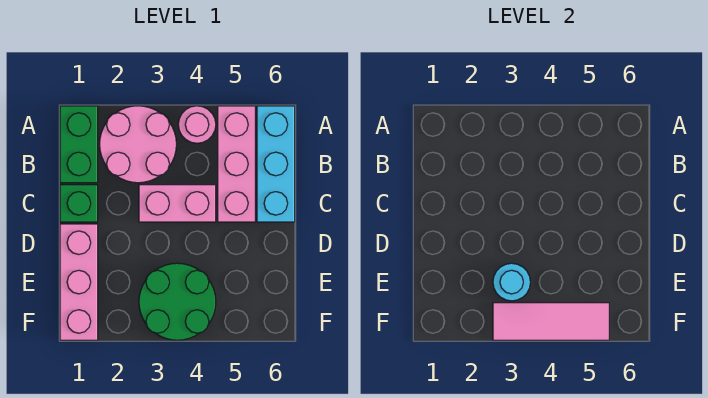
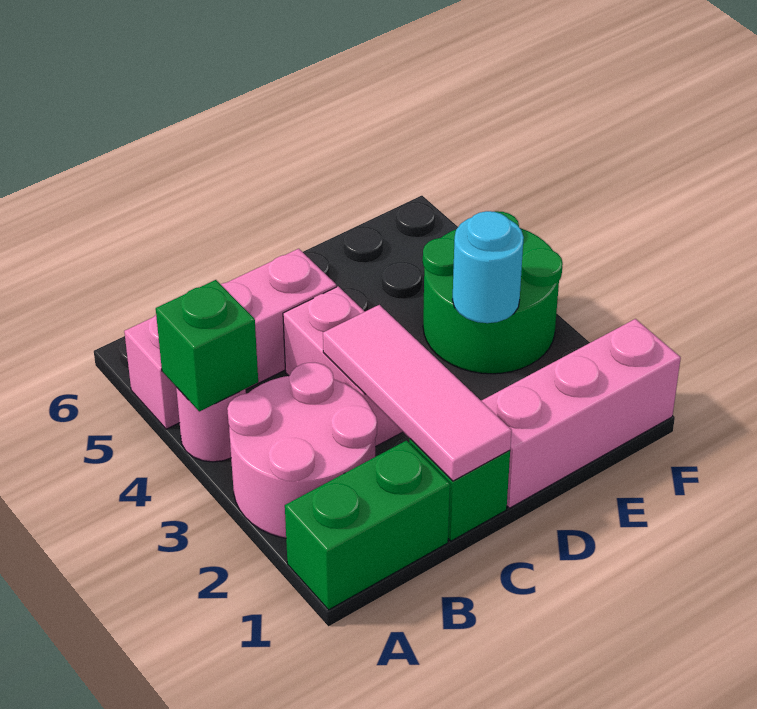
none -> green 1x1 brick [156,280,258,411]
cyan 1x3 brick [257,106,295,222] -> none
pink 1x3 tile [493,303,609,340] -> pink 1x3 tile moved to [323,305,512,481]

